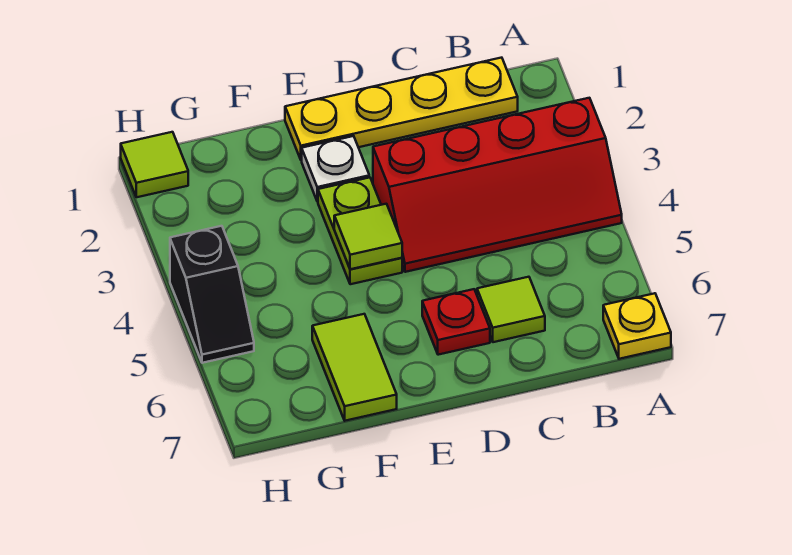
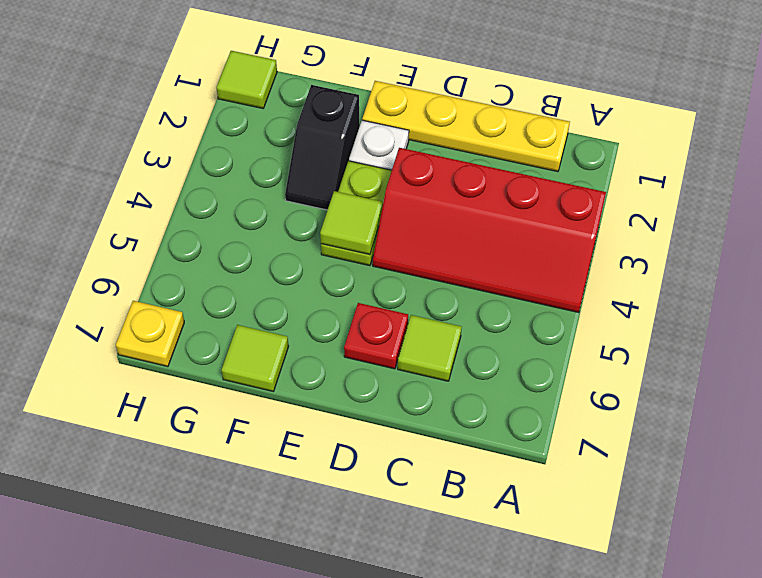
yellow 1x1 plate [603,293,671,359] -> yellow 1x1 plate moved to [116,301,184,367]
lime 1x2 tile [312,314,397,421] -> lime 1x1 tile [221,325,289,392]
black 1x2 slope [170,226,254,363] -> black 1x2 slope moved to [285,85,360,210]

